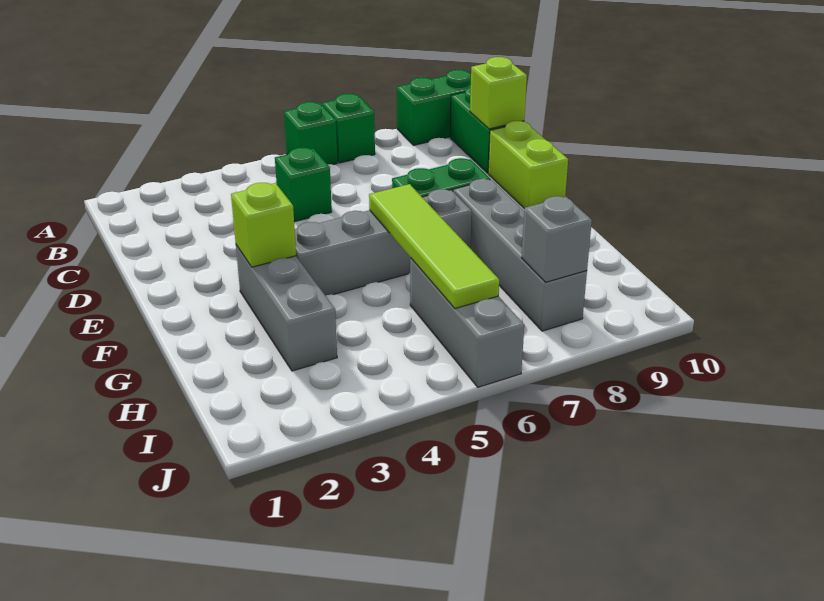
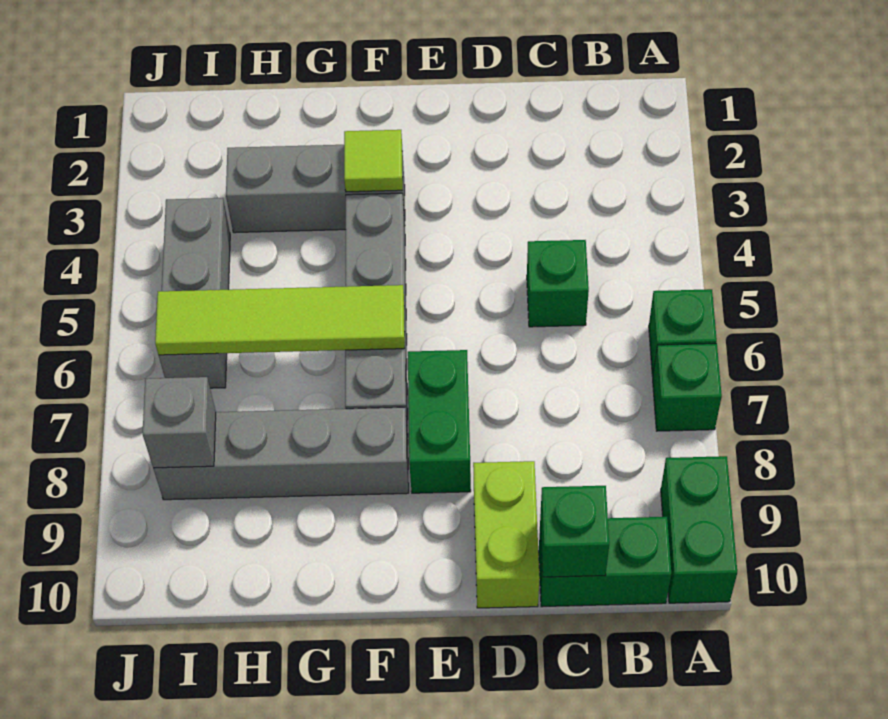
lime 1x1 brick [470,57,527,129] -> green 1x1 brick [540,486,609,577]
lime 1x2 brick [488,121,568,208] -> lime 1x2 brick turned to [473,461,540,608]
lime 1x1 brick [231,183,296,267] -> lime 1x1 tile [344,130,403,192]
grey 1x3 brick [410,258,524,387] -> grey 1x3 brick turned to [159,198,230,388]

